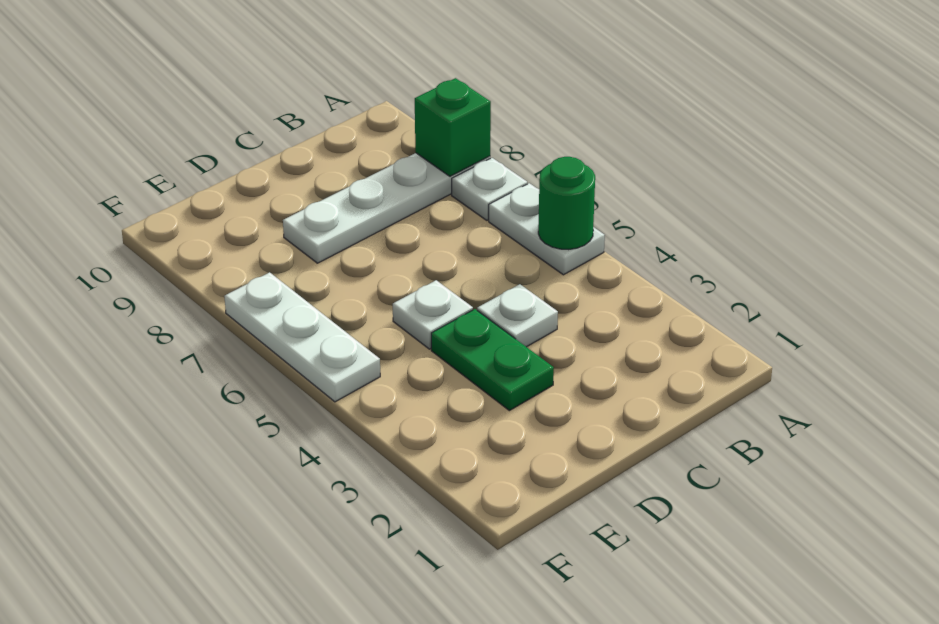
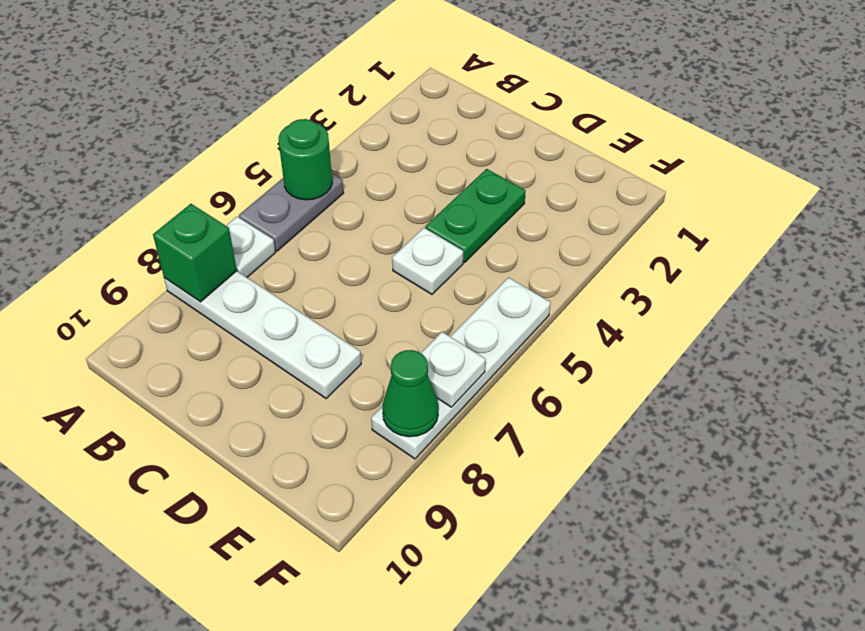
white 1x2 plate [489,183,605,275] -> grey 1x2 plate [239,174,344,251]
white 1x1 plate [477,284,558,347] -> white 1x1 plate moved to [421,332,486,407]
white 1x3 plate [224,272,380,402] -> white 1x4 plate [371,278,551,459]
none -> green 1x1 cone [382,350,438,437]

